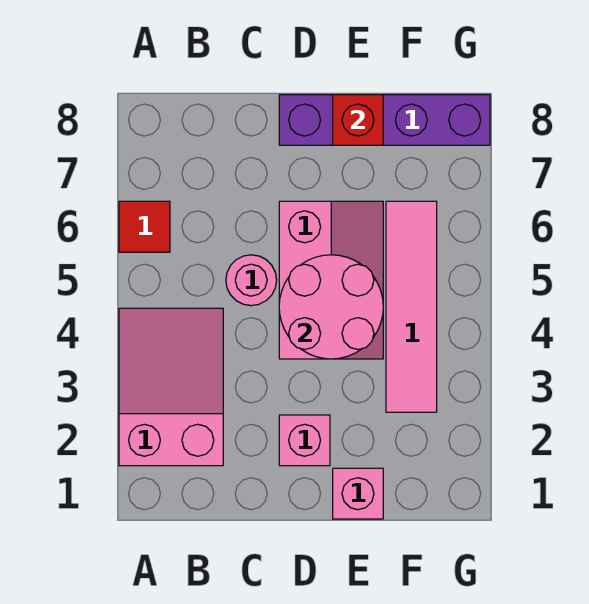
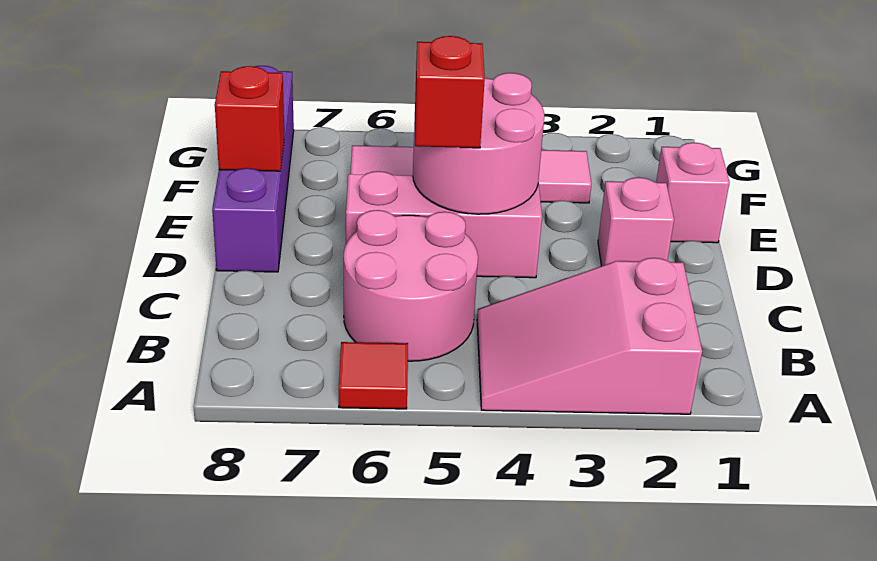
pink 1x1 round brick [226,255,277,306] -> pink 2x2 round brick [344,210,478,361]
none -> red 1x1 brick [415,36,485,148]

